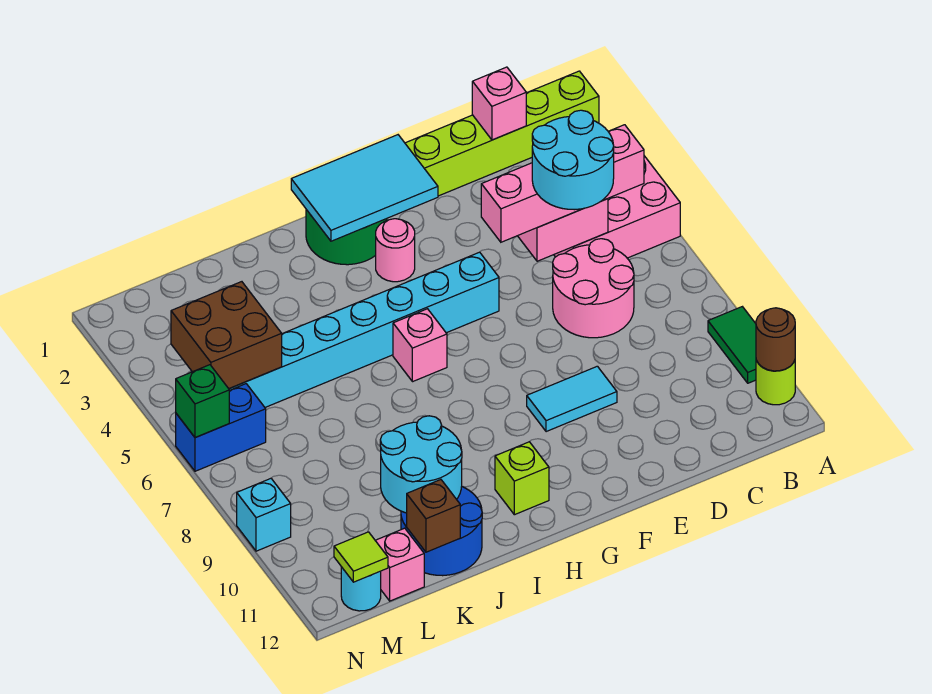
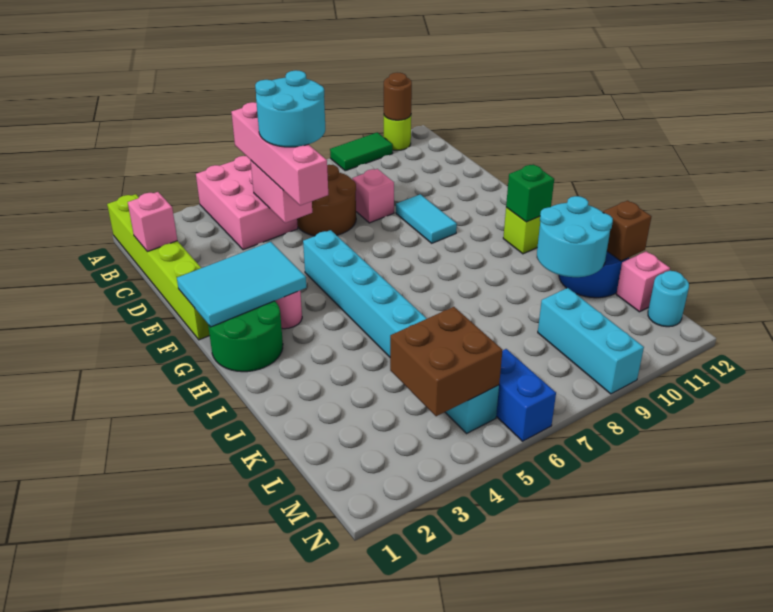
pink 2x2 round brick [553,239,634,338] -> brown 2x2 round brick [297,165,356,236]
cyan 2x3 tile [291,135,438,241] -> cyan 2x3 tile turned to [177,242,306,327]
pink 1x1 brick [393,309,447,382] -> pink 1x1 brick moved to [352,169,394,223]
lime 1x1 tile [334,532,388,582] -> none
green 1x1 brick [176,365,229,438] -> green 1x1 brick moved to [506,164,554,222]
cyan 1x1 brick [237,478,291,551] -> cyan 1x3 brick [538,288,644,394]

